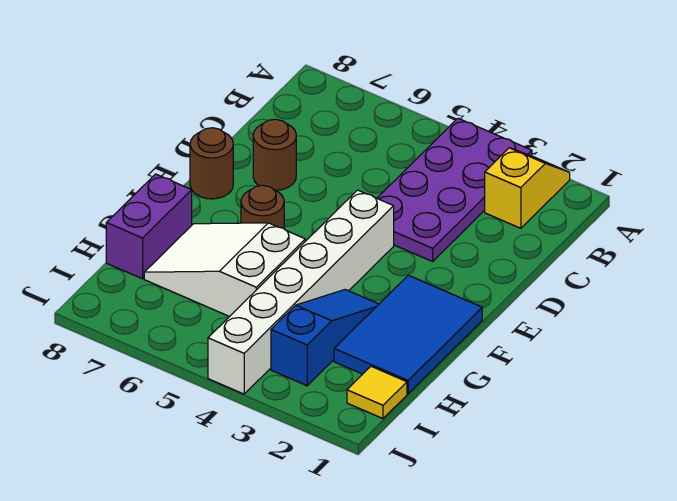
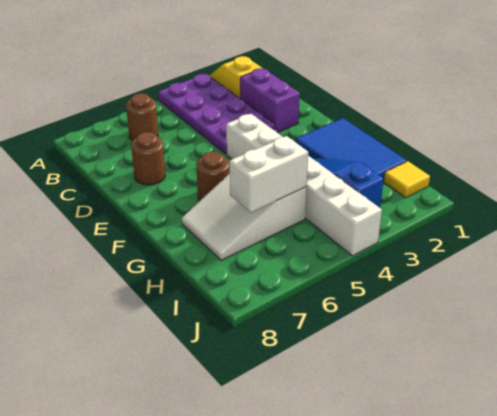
brown 1x1 round brick [190,128,233,199] -> brown 1x1 round brick moved to [126,93,158,141]
purple 1x2 brick [106,174,192,279] -> purple 1x2 brick moved to [240,68,300,133]
none -> white 1x2 brick [229,136,308,212]

